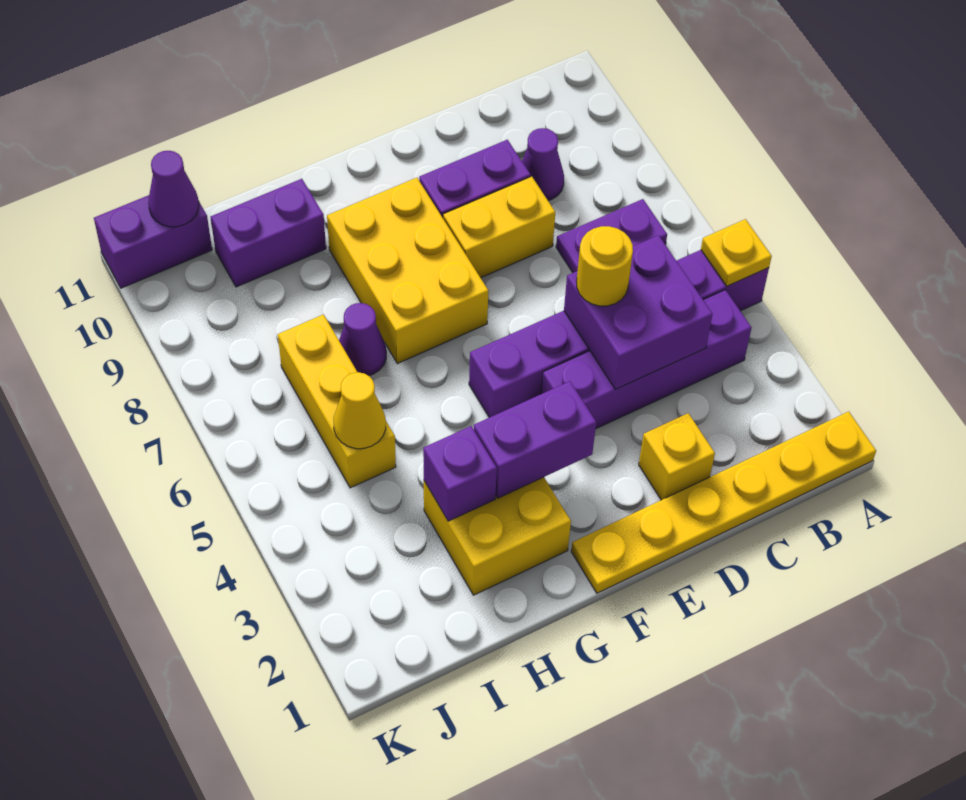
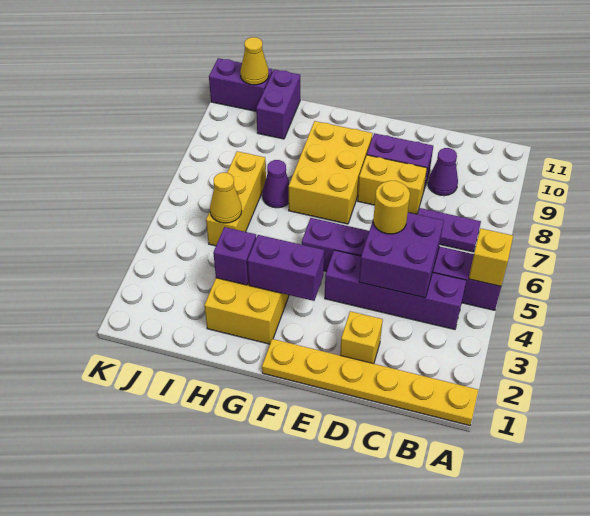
yellow 1x1 plate [701,219,772,286] -> yellow 1x1 brick [469,228,513,286]
purple 1x2 brick [211,179,326,287] -> purple 1x2 brick turned to [256,69,300,139]
purple 1x1 cone [148,151,199,227] -> yellow 1x1 cone [240,37,269,85]

